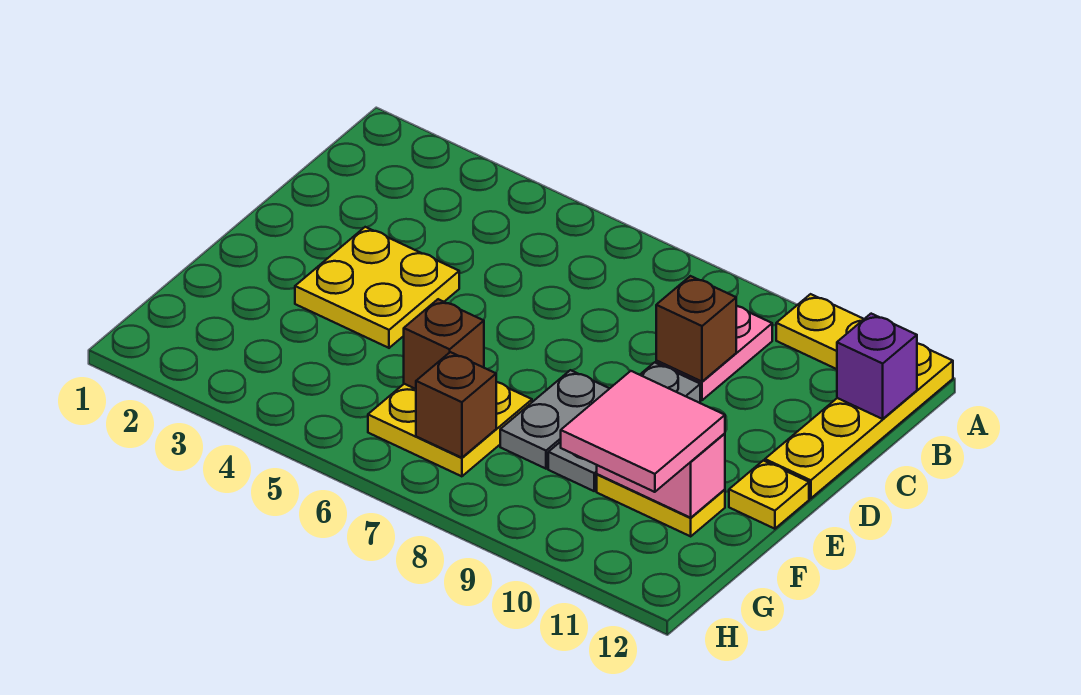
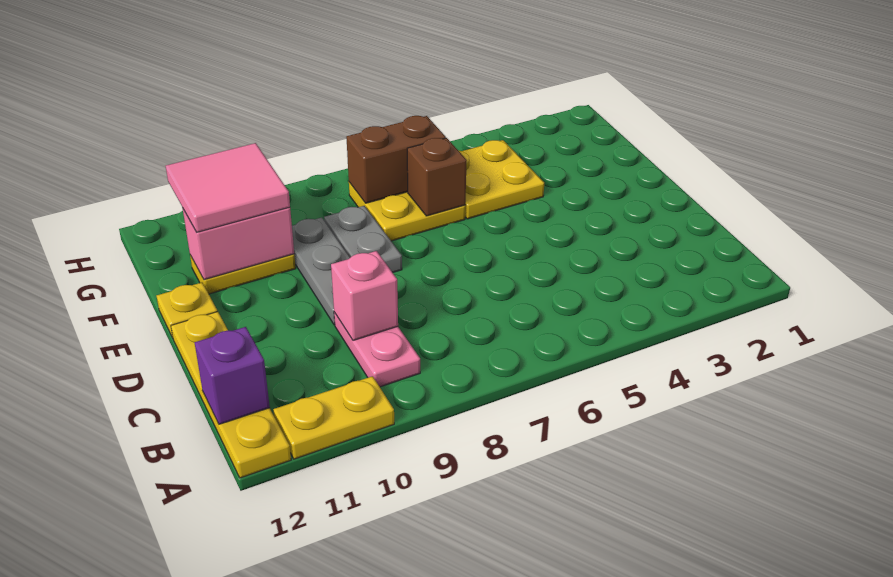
brown 1x1 brick [656,276,736,382] -> pink 1x1 brick [331,251,398,340]
yellow 2x2 plate [295,227,459,348] -> yellow 2x2 plate moved to [459,140,544,219]
brown 1x1 brick [416,352,496,458] -> brown 1x2 brick [346,116,446,203]

